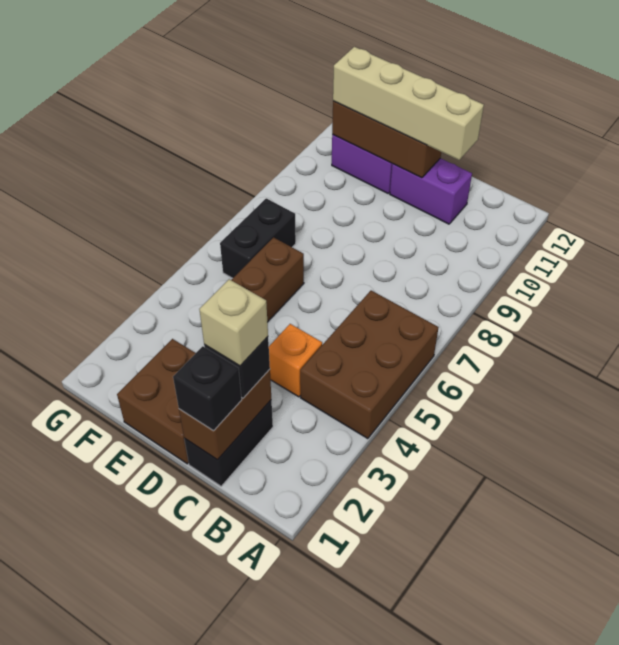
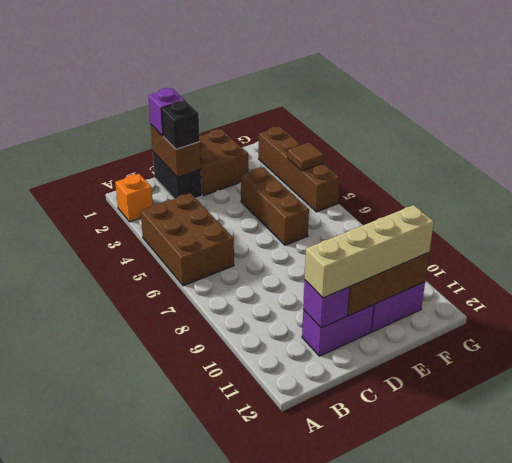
black 1x1 brick [173,346,242,431] -> purple 1x1 brick [148,88,185,136]
tan 1x1 brick [199,279,268,366] -> none
orange 1x1 brick [269,324,322,397] -> orange 1x1 brick moved to [115,174,153,222]
none -> purple 1x1 brick [303,280,350,328]
black 1x2 brick [220,198,296,278] -> none
none -> brown 1x4 brick [259,126,340,212]
none -> brown 1x1 tile [288,142,324,171]

